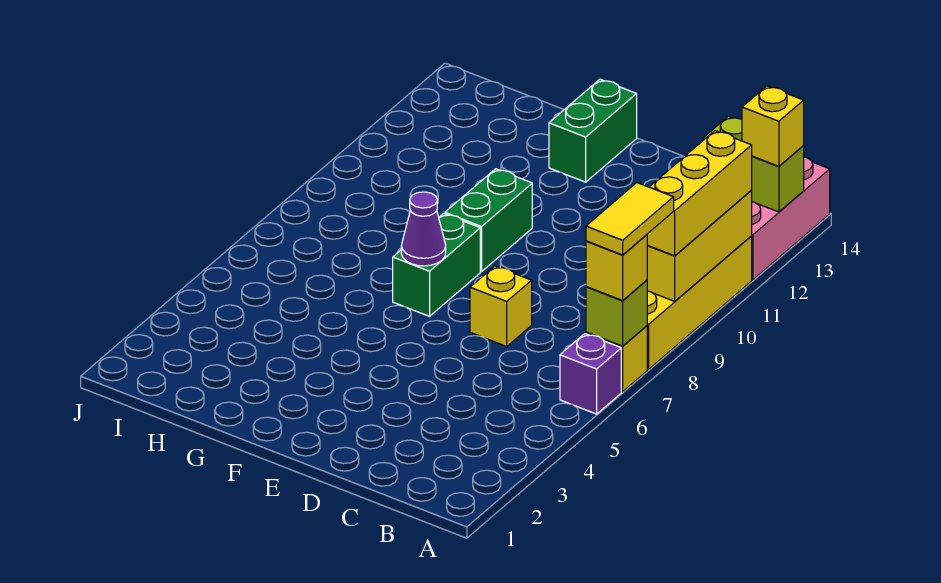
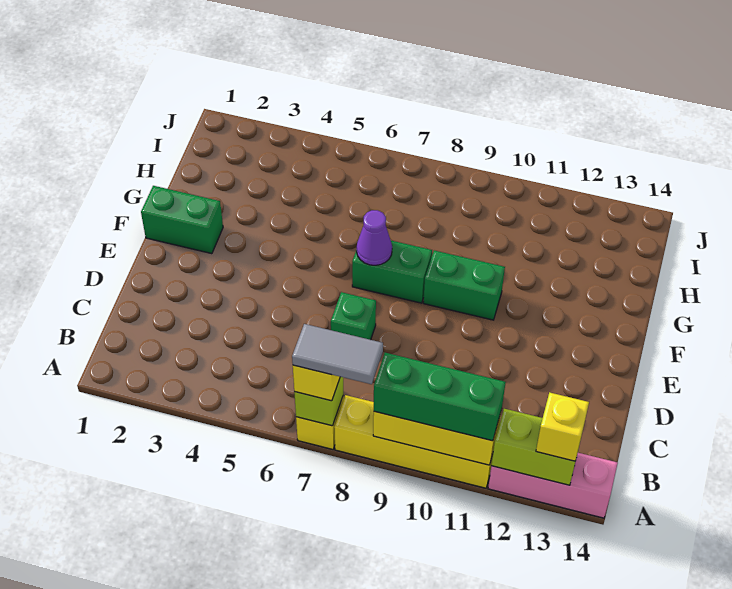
purple 1x1 brick [560,334,621,414] -> none
yellow 1x2 tile [586,183,674,255] -> grey 1x2 tile [292,324,383,384]
yellow 1x3 brick [647,131,752,256] -> green 1x3 brick [374,353,506,441]
lime 1x2 brick [703,116,804,212] -> lime 1x2 brick turned to [491,409,579,485]
yellow 1x1 brick [470,266,532,346] -> green 1x1 brick [331,292,376,340]
green 1x2 brick [549,79,637,182] -> green 1x2 brick moved to [141,186,223,254]

